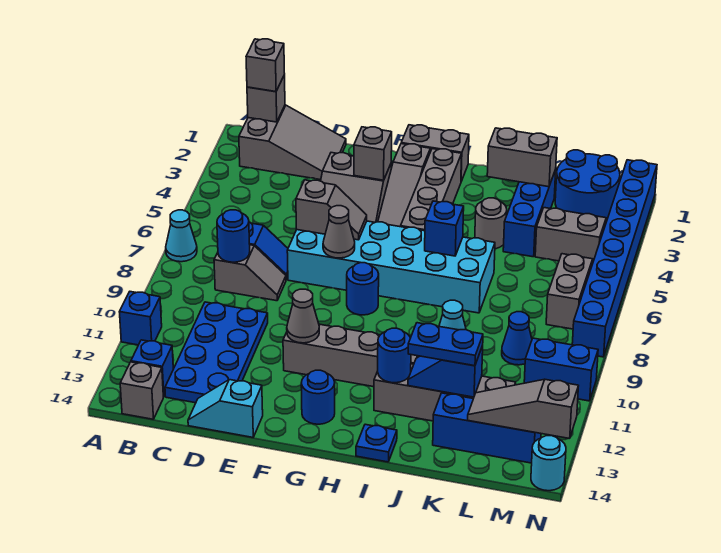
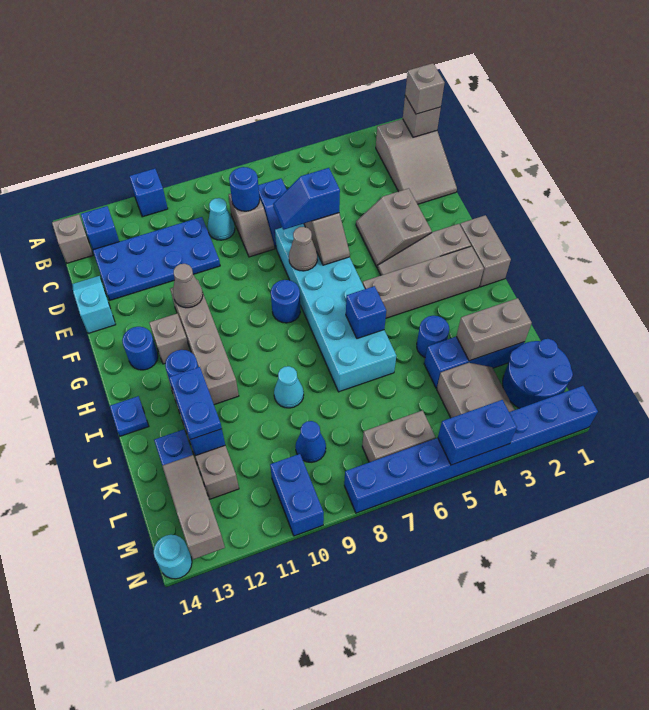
cyan 1x1 cone [166,210,197,262] -> cyan 1x1 cone moved to [207,198,235,240]
none -> blue 1x2 slope [273,168,340,230]
grey 1x1 brick [354,127,392,180] -> grey 1x1 brick moved to [149,314,190,364]
grey 1x2 brick [487,128,557,187] -> grey 1x2 brick turned to [456,298,532,361]
grey 1x1 round brick [475,198,507,249] -> blue 1x1 round brick [417,316,449,357]
none -> blue 1x2 brick [438,400,517,465]

